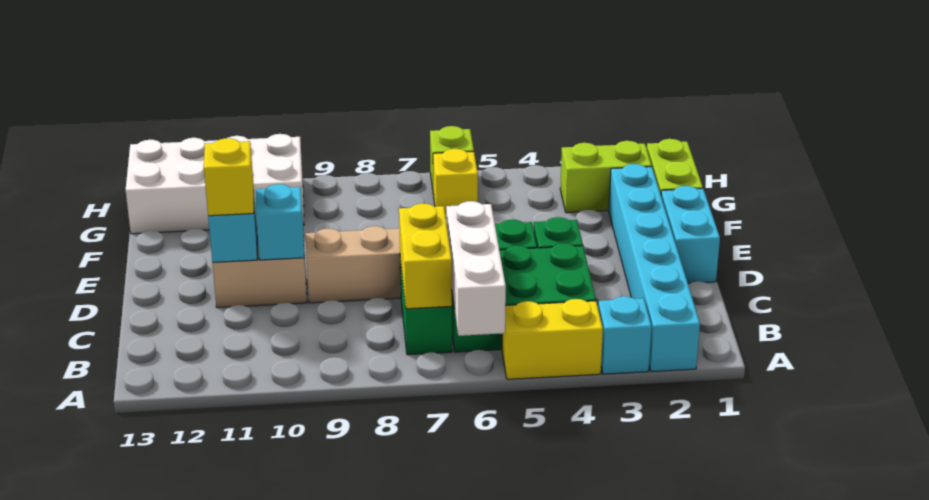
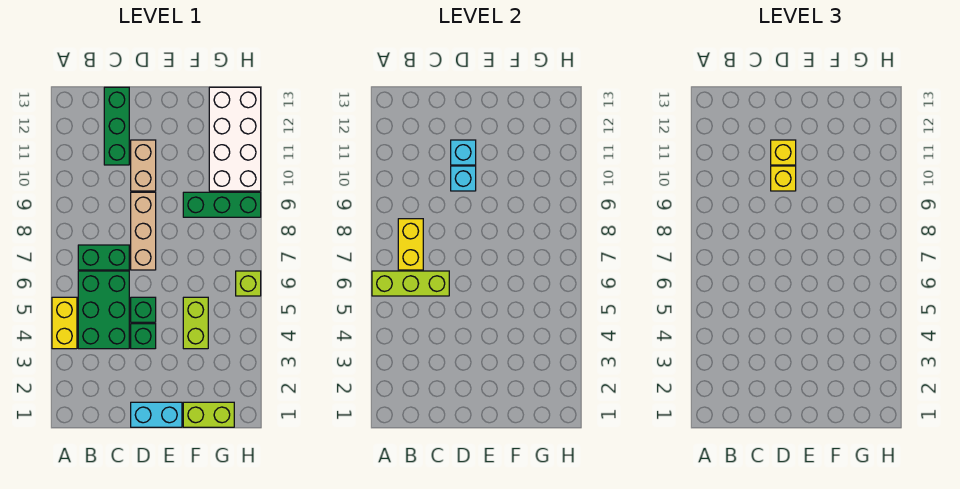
cyan 1x6 brick [609,164,700,372] -> none
cyan 1x1 brick [598,296,652,374] -> none
white 1x3 brick [446,201,506,336] -> lime 1x3 brick [372,271,449,296]
yellow 1x2 brick [399,204,452,309] -> yellow 1x2 brick turned to [398,219,423,270]
none -> green 1x3 brick [104,87,129,165]
none -> green 1x3 brick [183,192,261,217]
lime 1x2 brick [560,141,652,213] -> lime 1x2 brick moved to [183,297,208,349]
yellow 1x1 brick [433,149,478,216] -> yellow 1x1 brick moved to [771,166,796,191]

